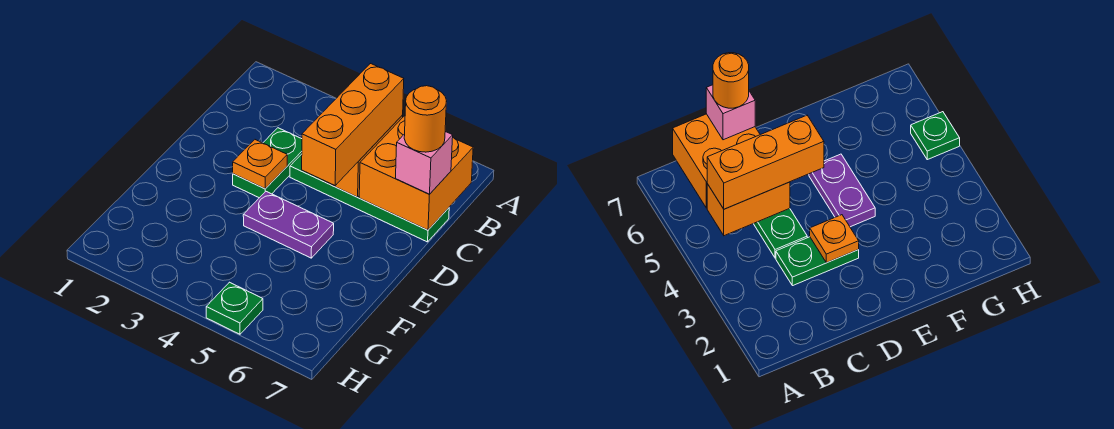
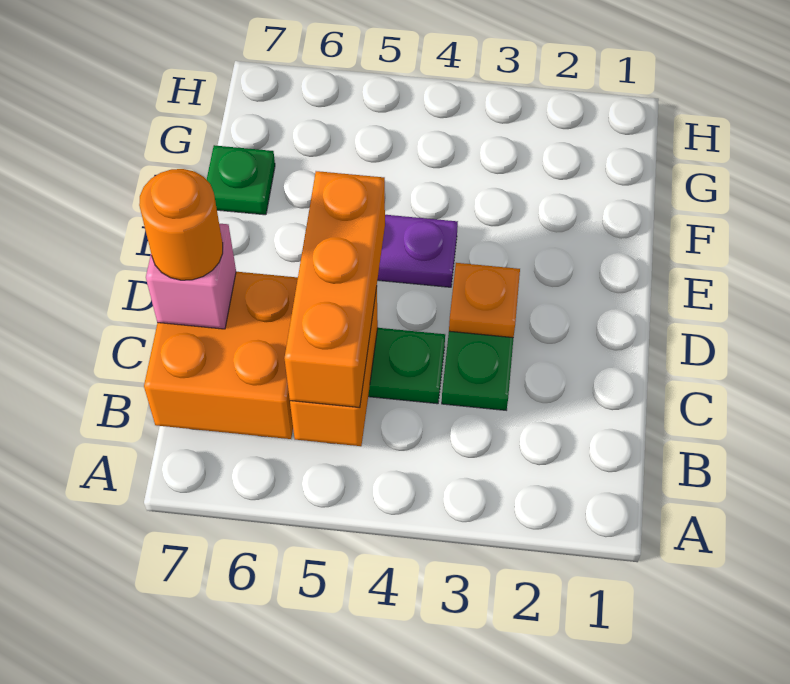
green 1x1 plate [206,282,263,334] -> green 1x1 plate moved to [207,145,275,215]

